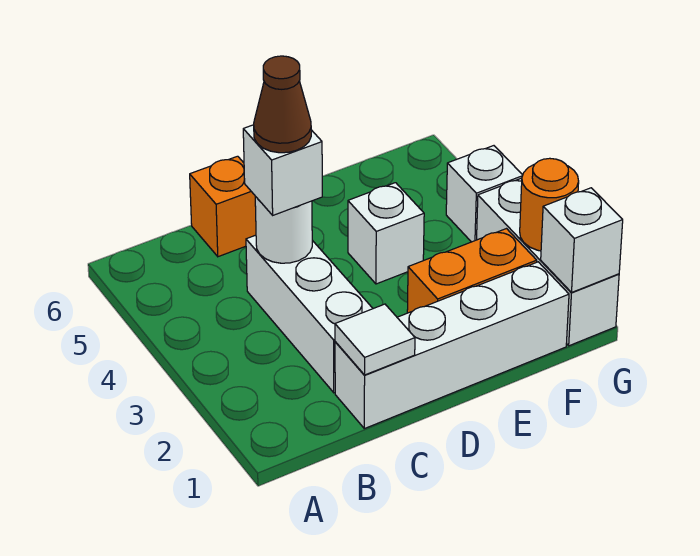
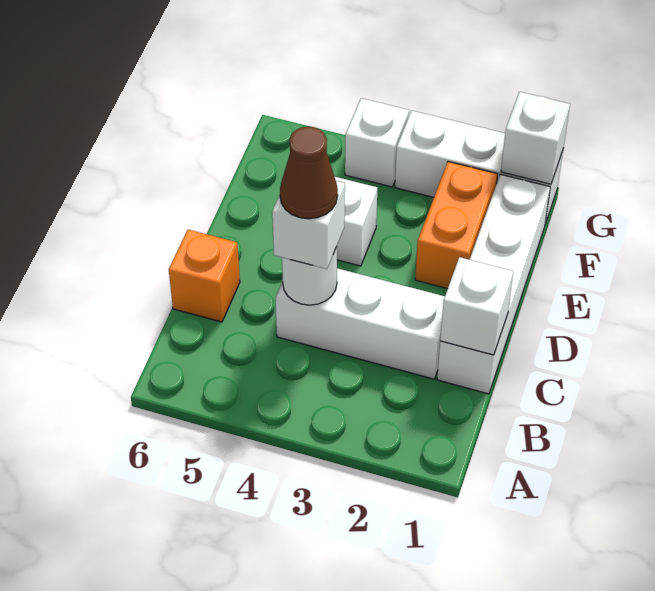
white 1x1 tile [335,304,415,375] -> white 1x1 brick [440,257,513,355]
orange 1x1 round brick [520,158,579,251] -> none

